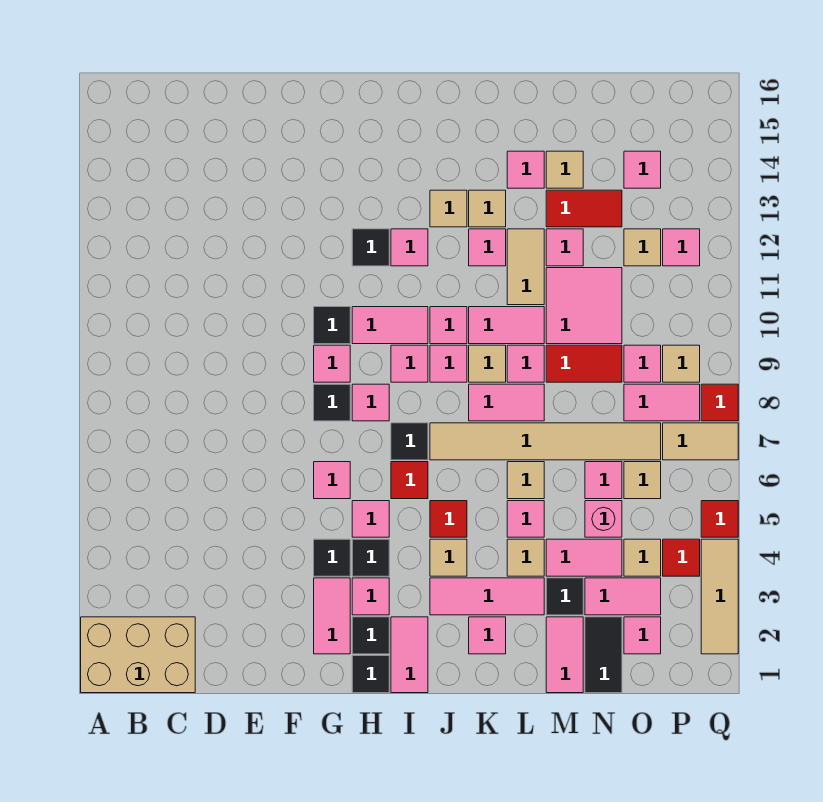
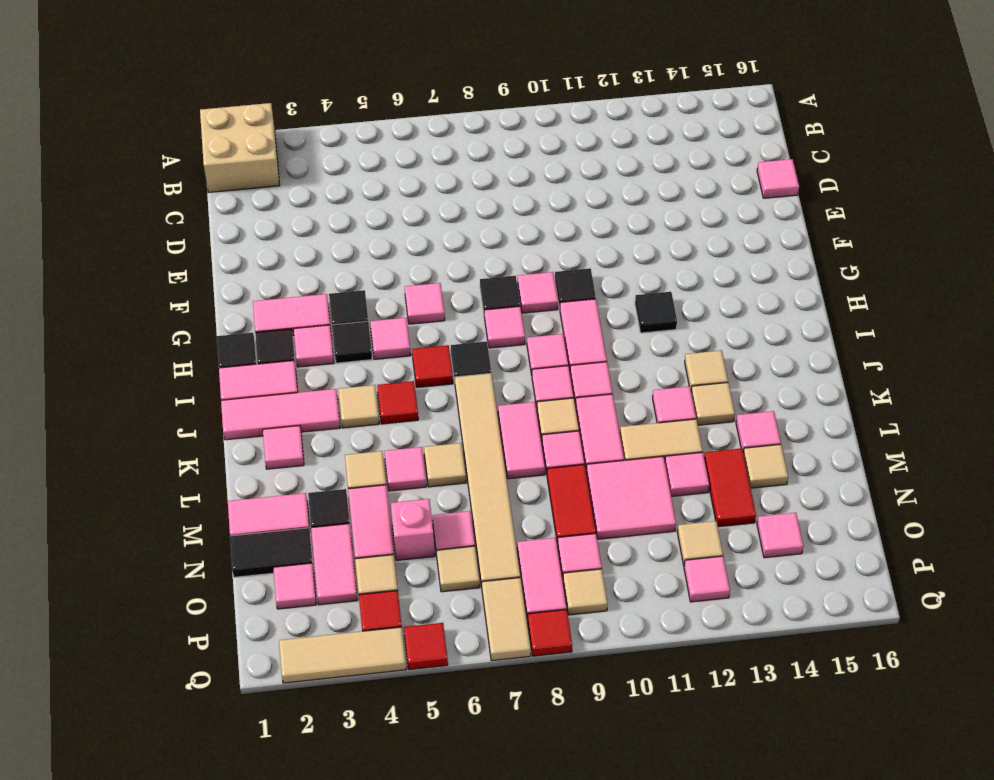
tan 2x3 brick [81,617,195,693] -> tan 2x2 brick [200,103,280,193]
pink 1x1 tile [391,229,428,266] -> pink 1x1 tile moved to [757,159,799,198]
pink 1x3 tile [430,578,544,615] -> pink 1x3 tile turned to [221,389,340,440]

